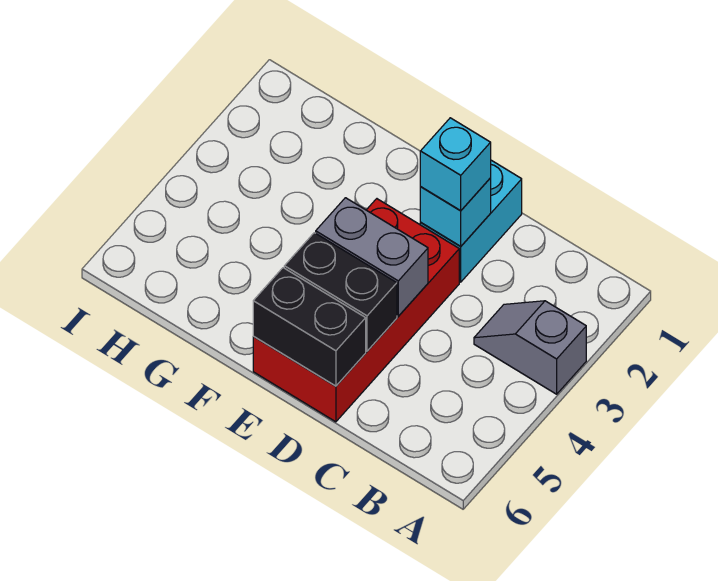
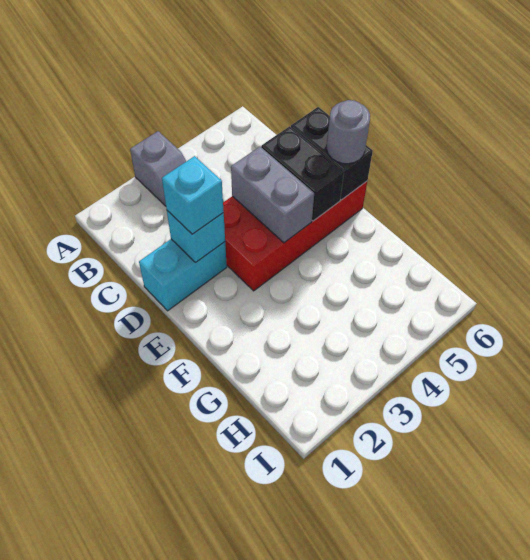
none -> grey 1x1 round brick [327,100,370,164]

